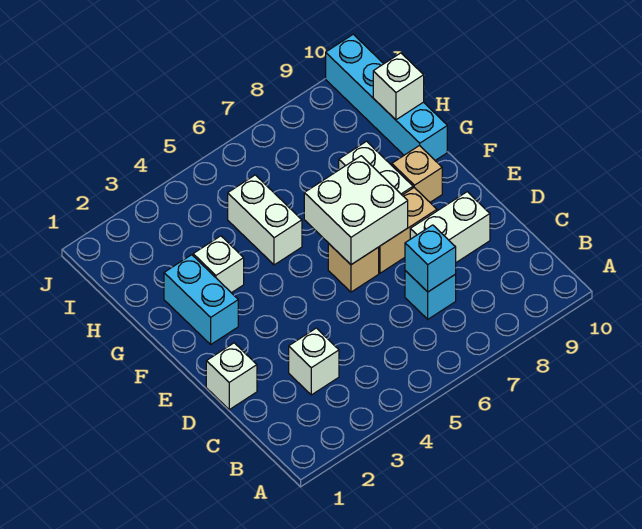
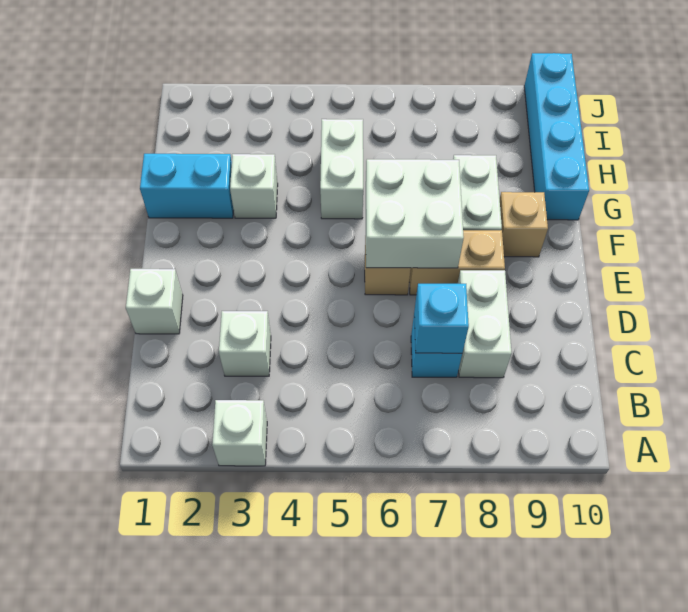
white 1x2 brick [410,192,490,262] -> white 1x2 brick turned to [458,270,512,378]
cyan 1x2 brick [164,255,238,344] -> cyan 1x2 brick turned to [140,154,234,218]
white 1x1 brick [373,53,424,120] -> white 1x1 brick moved to [212,400,267,466]

